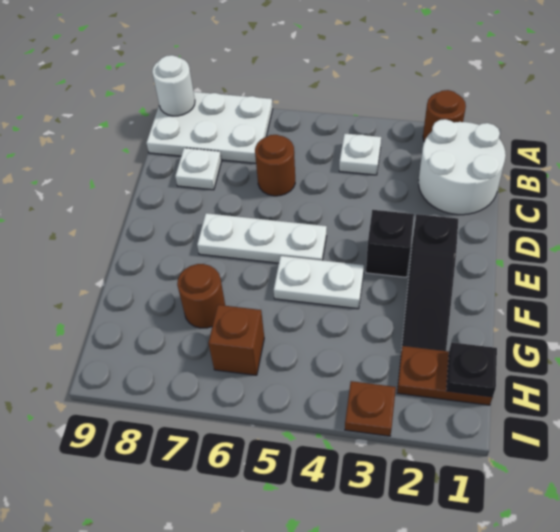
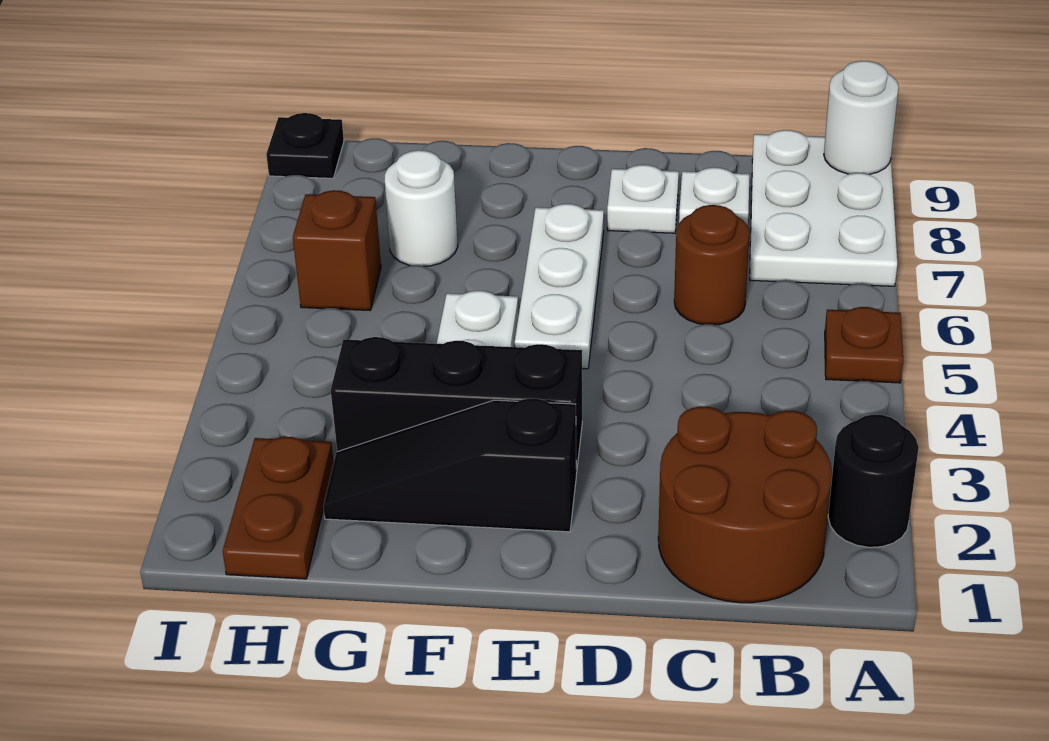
brown 1x1 round brick [423,90,466,141] -> black 1x1 round brick [828,415,919,547]
white 2x2 round brick [419,119,506,215] -> brown 2x2 round brick [658,406,832,603]
white 1x1 plate [339,133,381,175] -> white 1x1 plate moved to [607,165,679,233]
black 1x1 brick [366,210,414,277] -> black 1x3 brick [331,337,582,474]
brown 1x1 round brick [177,264,225,328] -> white 1x1 round brick [385,150,458,266]
black 1x1 plate [446,342,497,397] -> black 1x1 plate moved to [266,113,344,178]
brown 1x1 plate [345,381,396,436] -> brown 1x1 plate moved to [825,307,903,383]

